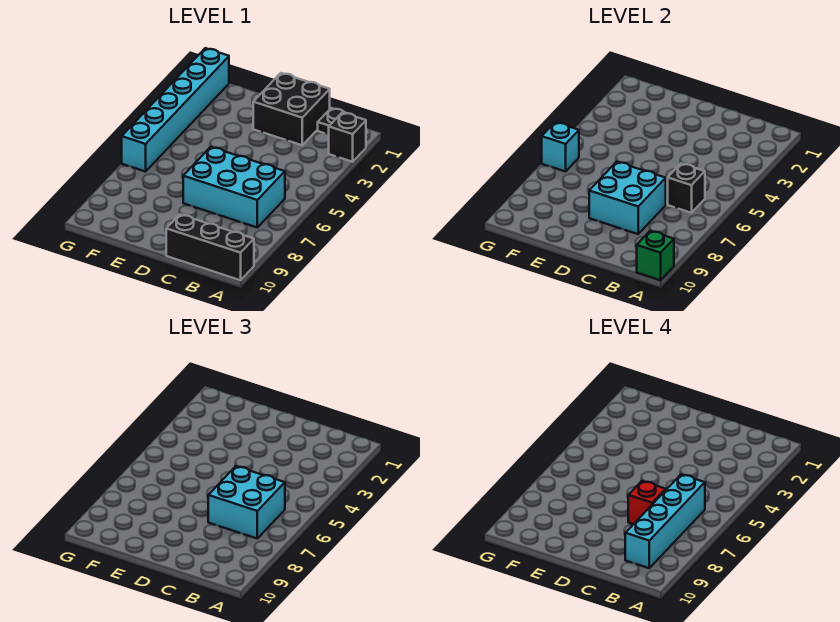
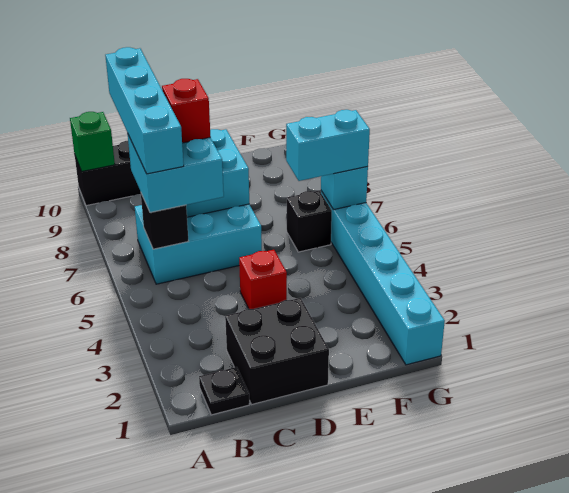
black 1x1 brick [329,112,366,162] -> black 1x1 brick moved to [287,191,332,252]
none -> red 1x1 brick [239,250,287,309]
none -> cyan 1x2 brick [286,110,370,181]

